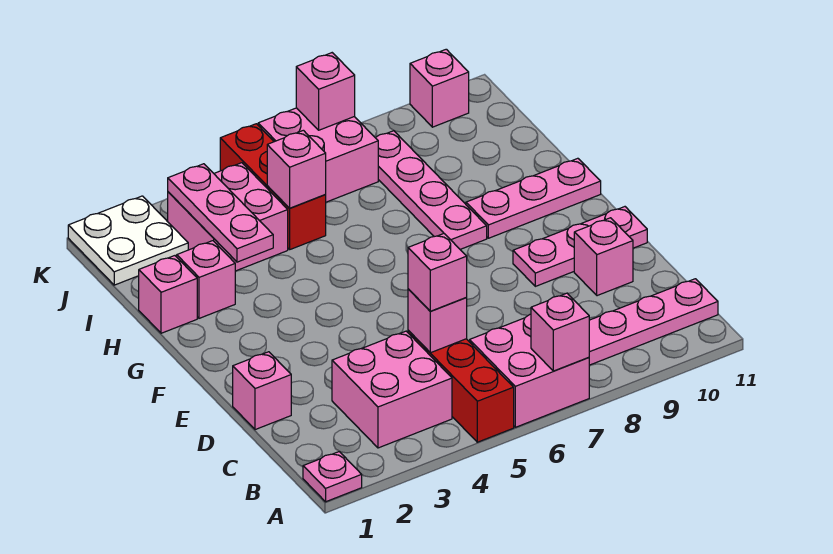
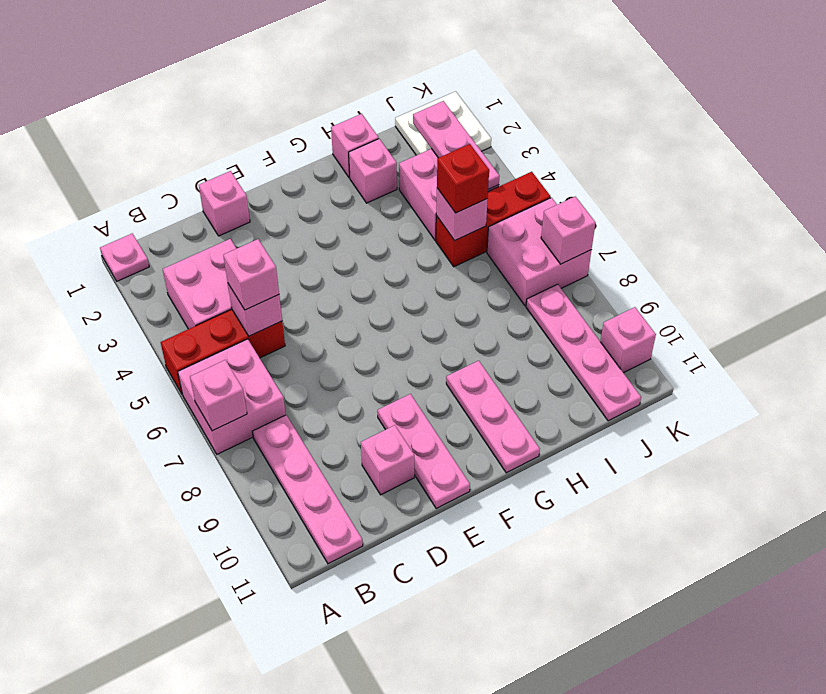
pink 1x4 plate [376,131,487,249] -> pink 1x4 plate turned to [526,284,641,421]
pink 1x3 plate [168,164,273,262] -> pink 1x3 plate turned to [413,101,499,190]
none -> red 1x1 brick [437,144,489,213]

